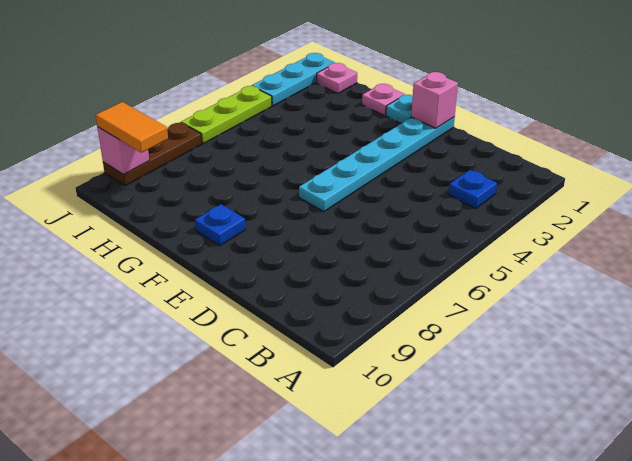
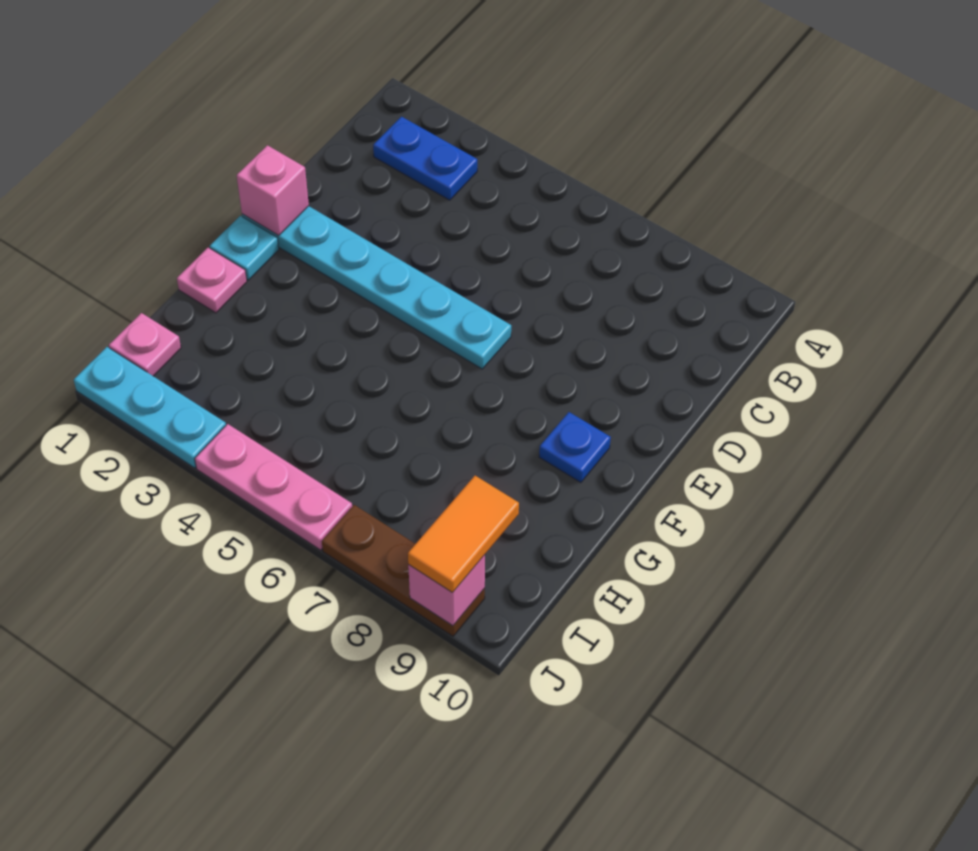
blue 1x1 plate [449,170,497,209] -> blue 1x2 plate [373,117,477,200]
lime 1x3 plate [181,86,272,144] -> pink 1x3 plate [195,424,352,550]

